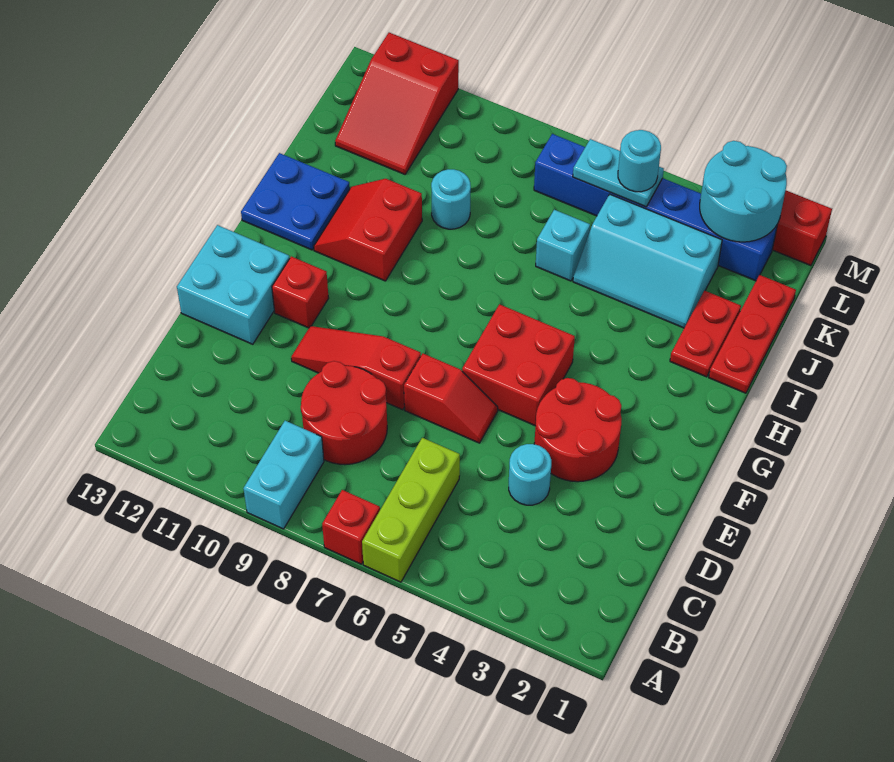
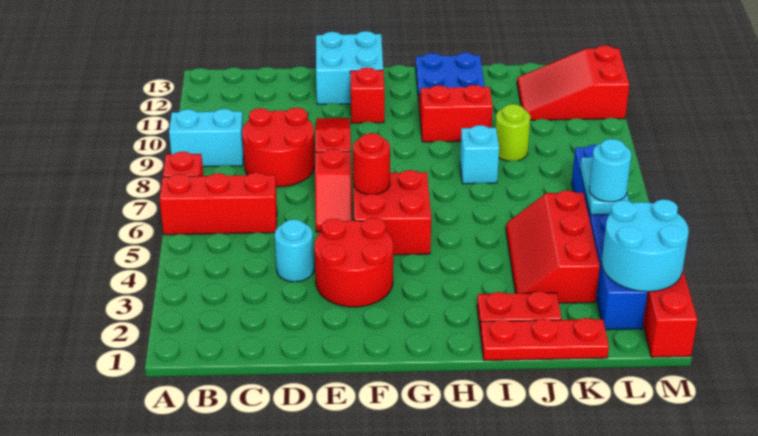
lime 1x3 brick [362,438,460,582] -> red 1x3 brick [160,173,277,235]
none -> red 1x1 round brick [353,133,390,194]
cyan 2x3 slope [573,194,722,328] -> red 2x3 slope [506,190,600,303]
cyan 1x1 brick [536,209,590,281] -> cyan 1x1 brick moved to [460,125,499,184]
cyan 1x1 round brick [431,169,471,229] -> lime 1x1 round brick [495,104,530,161]

